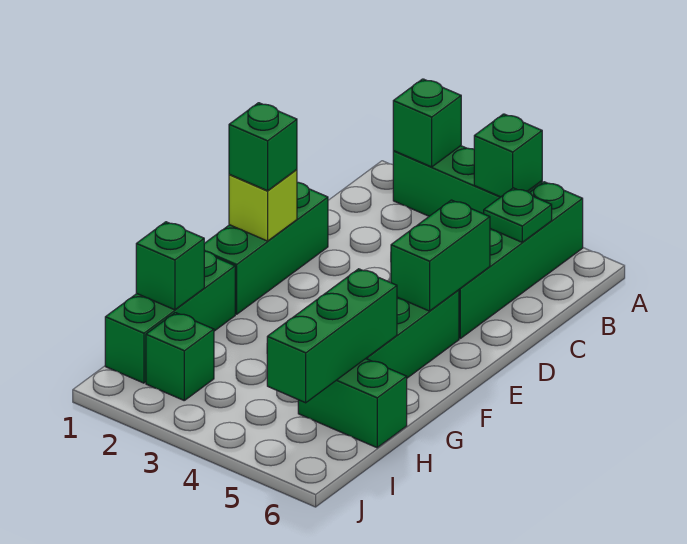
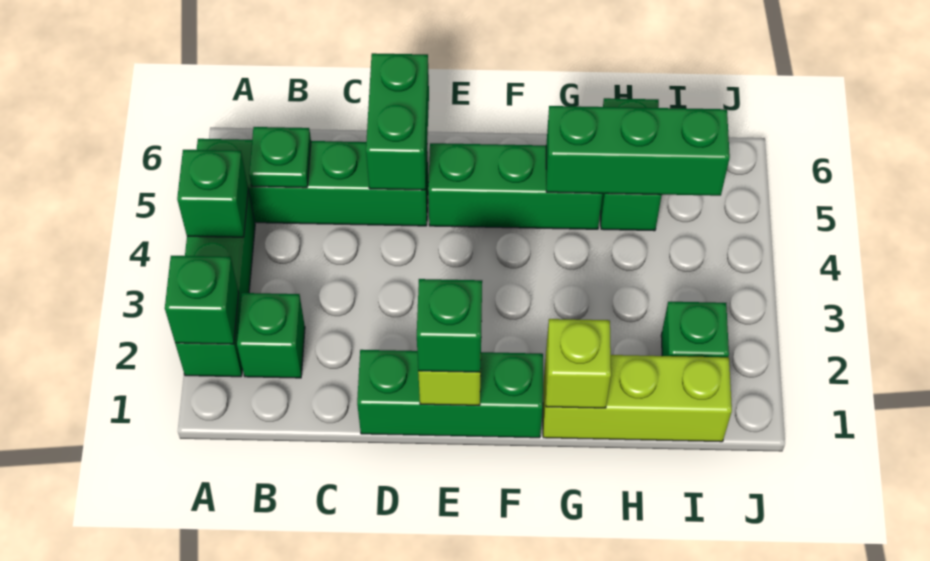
green 1x2 brick [391,200,490,311] -> green 1x2 brick turned to [366,53,429,190]
green 1x3 brick [105,251,235,383] -> lime 1x3 brick [543,355,732,442]
none -> lime 1x1 brick [546,319,611,408]
green 1x1 brick [136,222,204,310] -> green 1x1 brick moved to [237,293,305,378]

